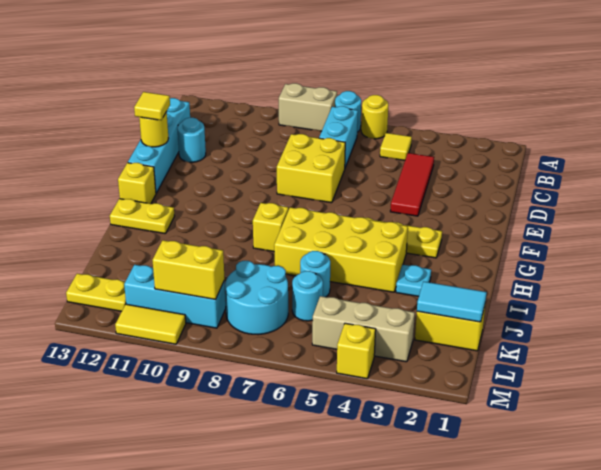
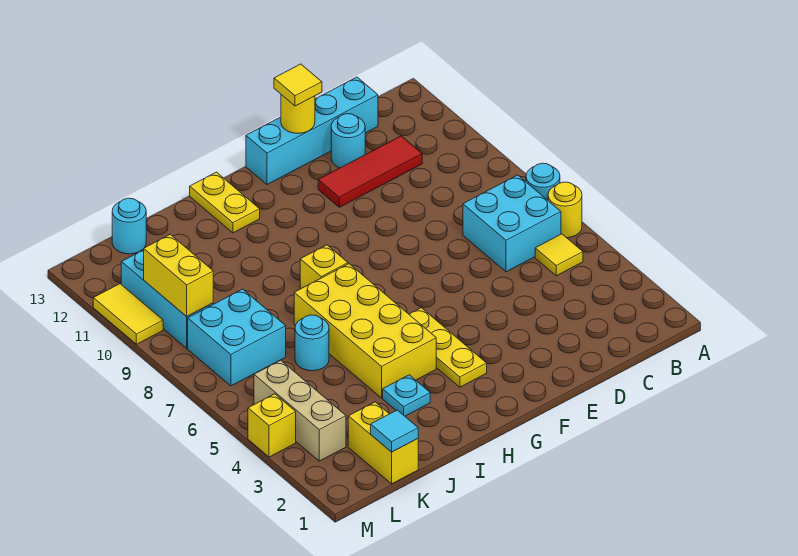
tan 1x2 brick [279,83,337,131] -> none
cyan 1x2 brick [319,106,358,167] -> cyan 2x2 brick [463,175,561,272]
red 1x3 tile [390,153,434,216] -> red 1x3 tile moved to [318,136,422,207]
yellow 2x2 brick [277,134,345,203] -> none
yellow 1x1 brick [118,163,156,204] -> none
cyan 1x2 tile [417,281,487,322] -> cyan 1x1 tile [371,410,418,452]
cyan 1x1 round brick [292,271,323,321] -> cyan 1x1 round brick moved to [112,198,146,254]
cyan 2x2 round brick [225,261,288,335] -> cyan 2x2 brick [188,289,286,386]
yellow 1x2 plate [66,274,126,311] -> none

